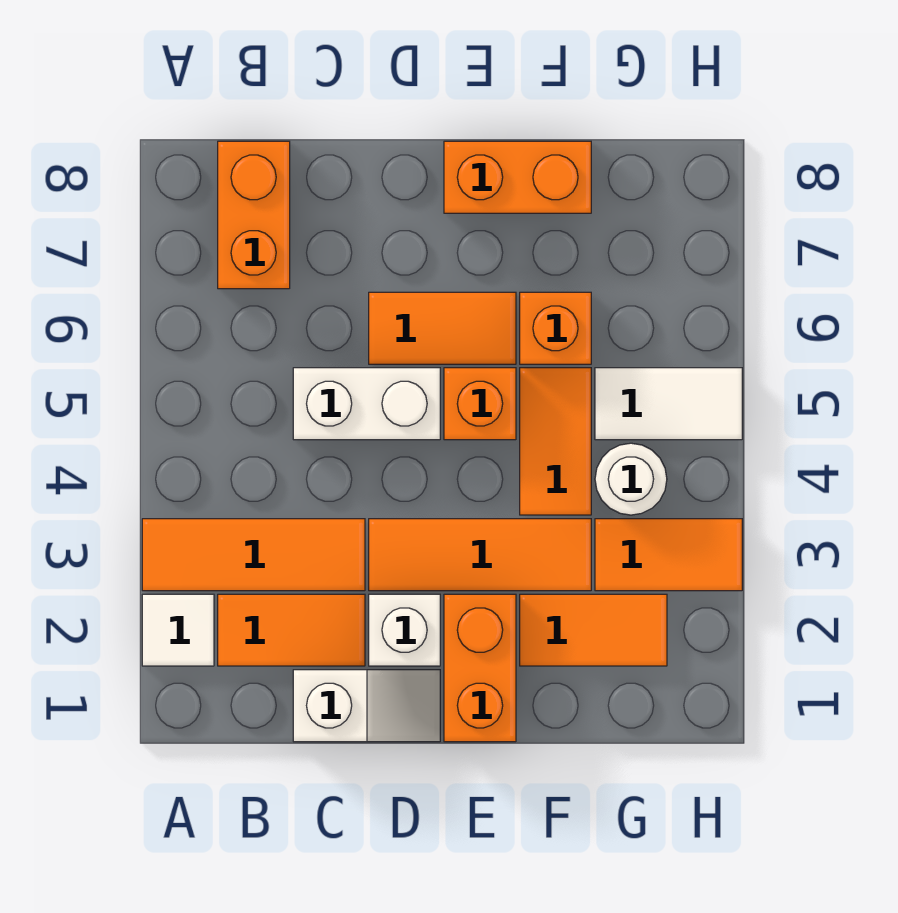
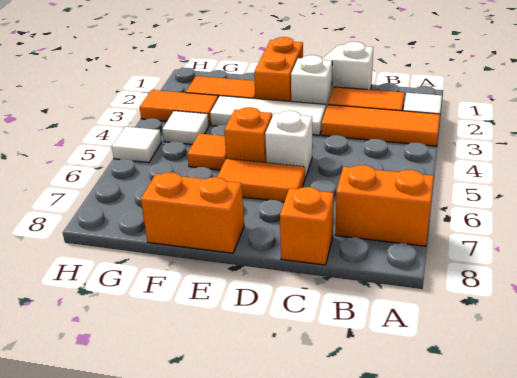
orange 1x2 brick [218,141,290,289] -> orange 1x2 brick turned to [335,165,434,246]
white 1x2 brick [293,368,440,440] -> white 1x1 brick [265,111,312,178]
orange 1x3 tile [369,519,591,591] -> white 1x3 tile [210,96,326,135]
orange 1x2 tile [520,368,591,515] -> orange 1x1 tile [187,134,226,170]
orange 1x1 brick [520,292,591,364] -> orange 1x1 brick moved to [280,187,334,265]
white 1x1 round brick [595,443,667,515] -> white 1x1 tile [162,111,209,144]
white 1x2 tile [595,368,742,440] -> white 1x1 tile [112,127,162,162]

